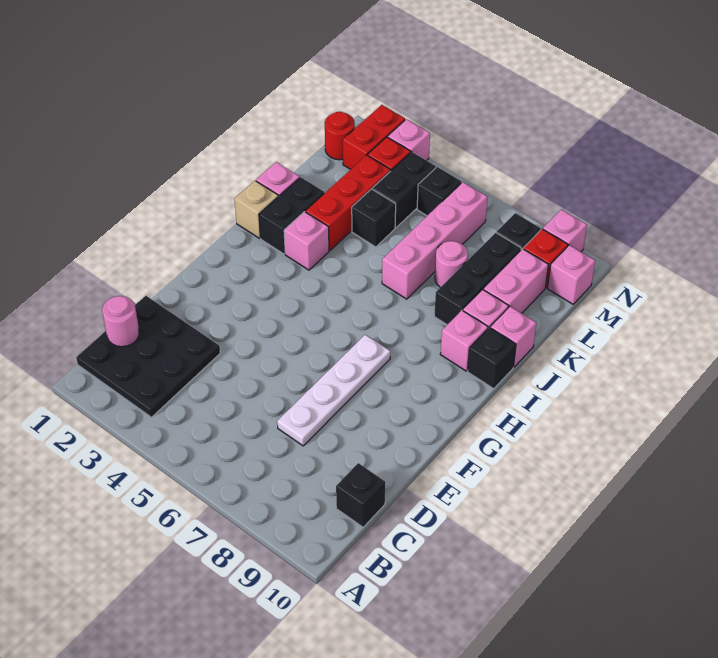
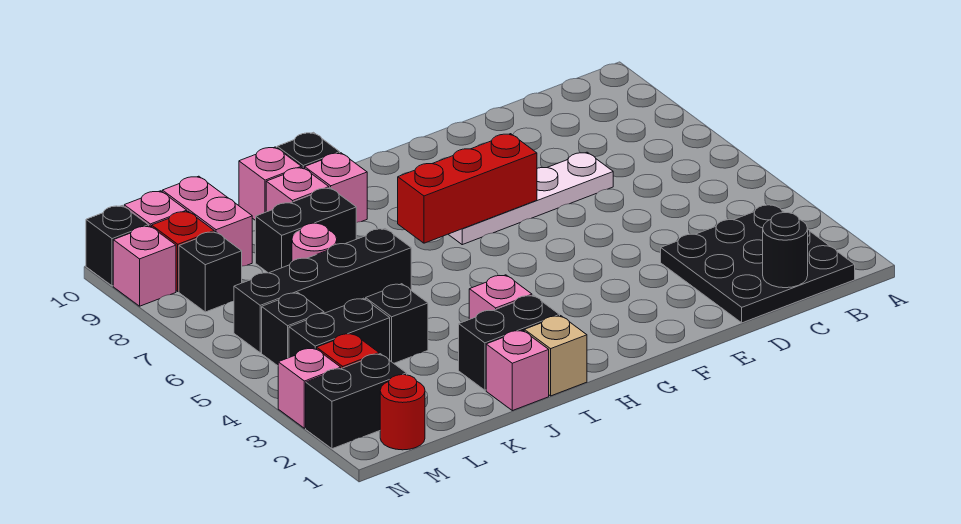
pink 1x1 round brick [102,296,139,347] -> black 1x1 round brick [763,213,808,288]
black 1x1 brick [336,463,385,527] -> black 1x1 brick moved to [86,206,149,286]
red 1x3 brick [306,155,391,250] -> red 1x3 brick moved to [398,134,537,243]
pink 1x4 brick [382,182,487,299] -> black 1x4 brick [234,229,411,353]
black 1x3 brick [434,233,521,325] -> black 1x2 brick [256,188,356,273]
pink 1x2 brick [483,249,548,313] -> pink 1x2 brick turned to [162,176,252,266]
red 1x2 brick [343,105,405,169] -> black 1x2 brick [306,354,407,449]

